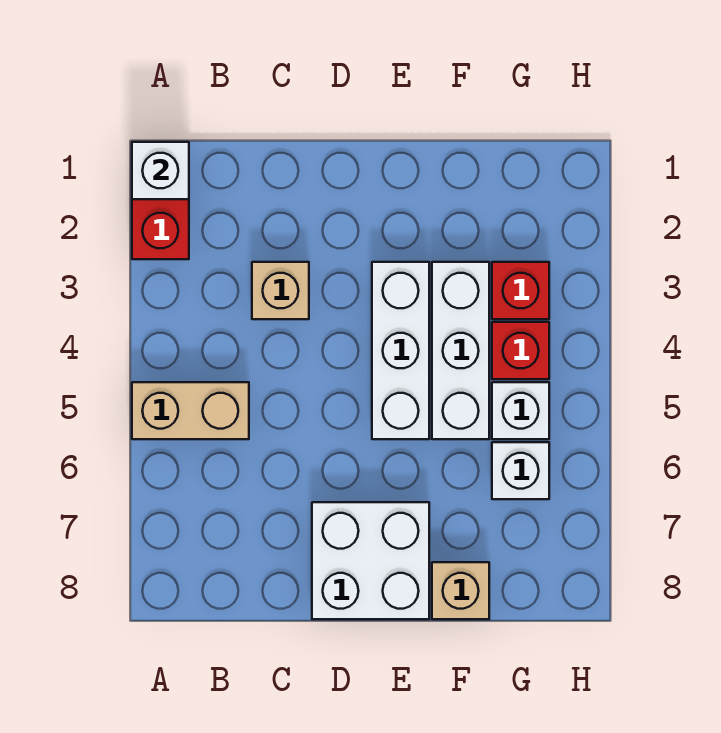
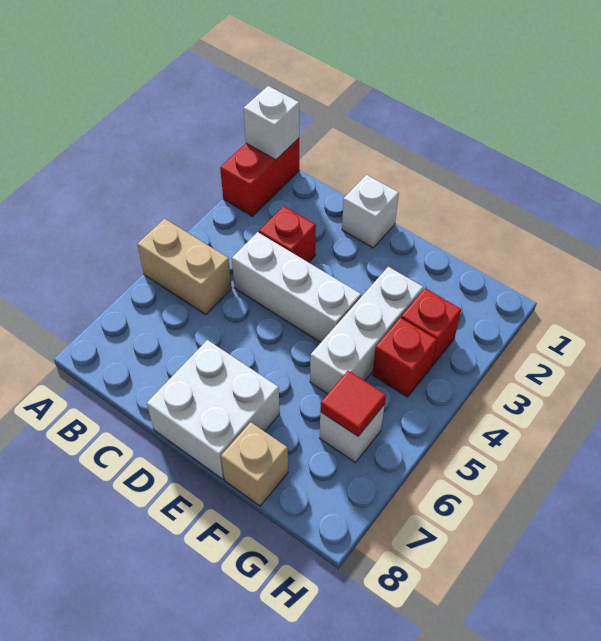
tan 1x1 brick [252,262,309,319] -> red 1x1 brick [259,206,316,262]
white 1x3 brick [372,262,429,439] -> white 1x3 brick turned to [232,232,361,342]
white 1x1 brick [492,382,549,439] -> white 1x1 brick moved to [342,175,399,248]
none -> red 1x1 tile [320,371,386,436]

